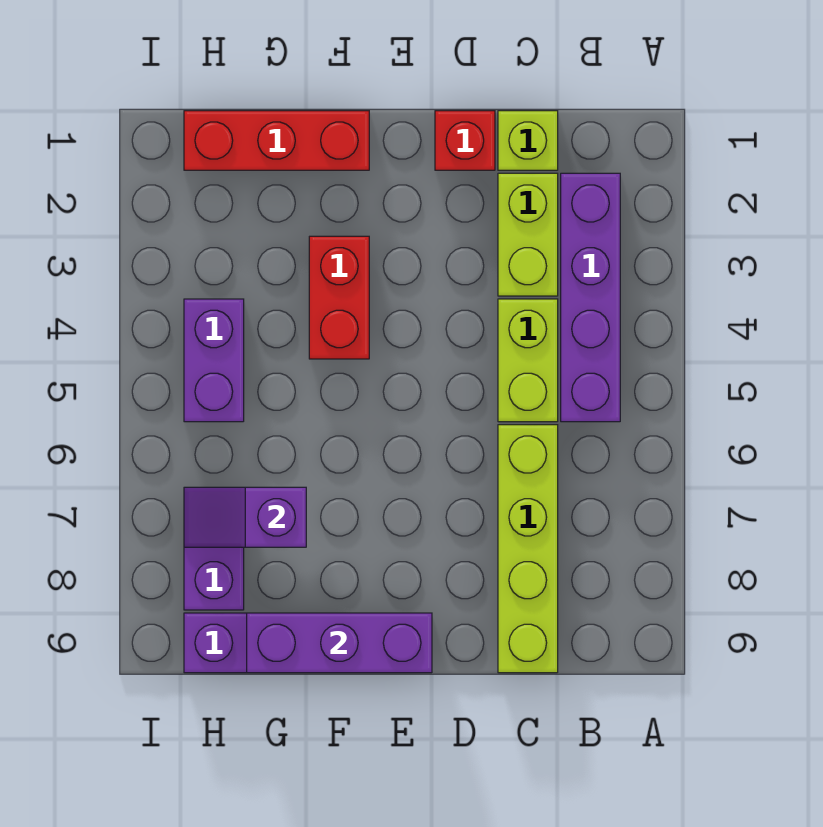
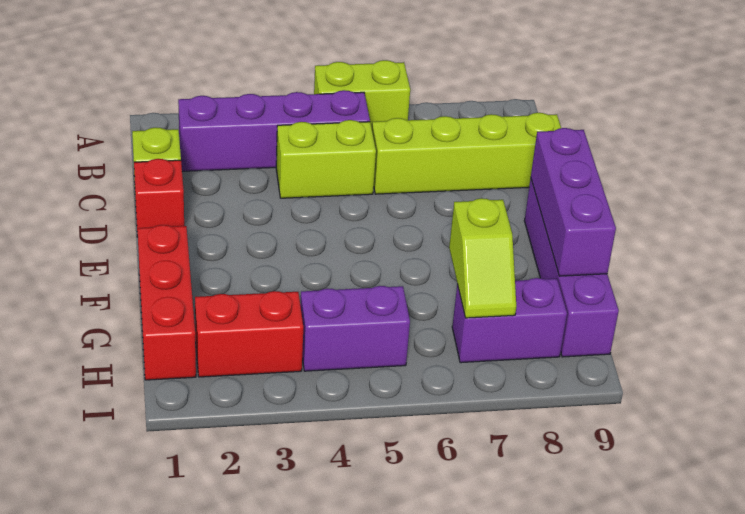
lime 1x2 brick [498,173,558,296] -> lime 1x2 brick moved to [314,60,410,128]
red 1x2 brick [309,236,369,359] -> red 1x2 brick moved to [195,291,303,377]
purple 1x2 slope [184,487,306,547] -> lime 1x2 slope [449,198,516,318]

